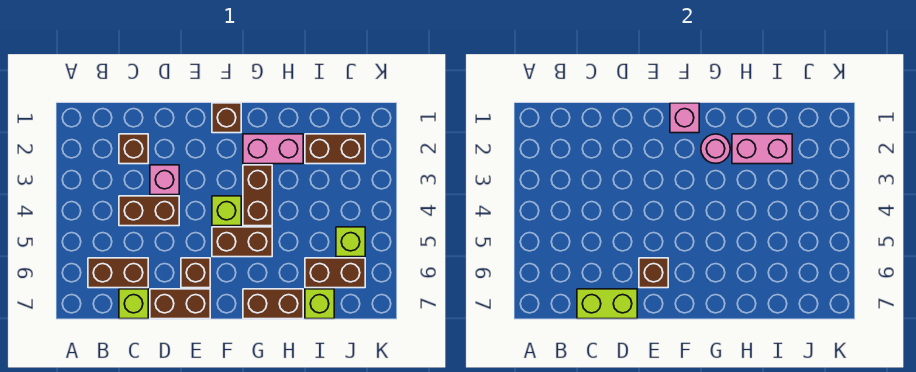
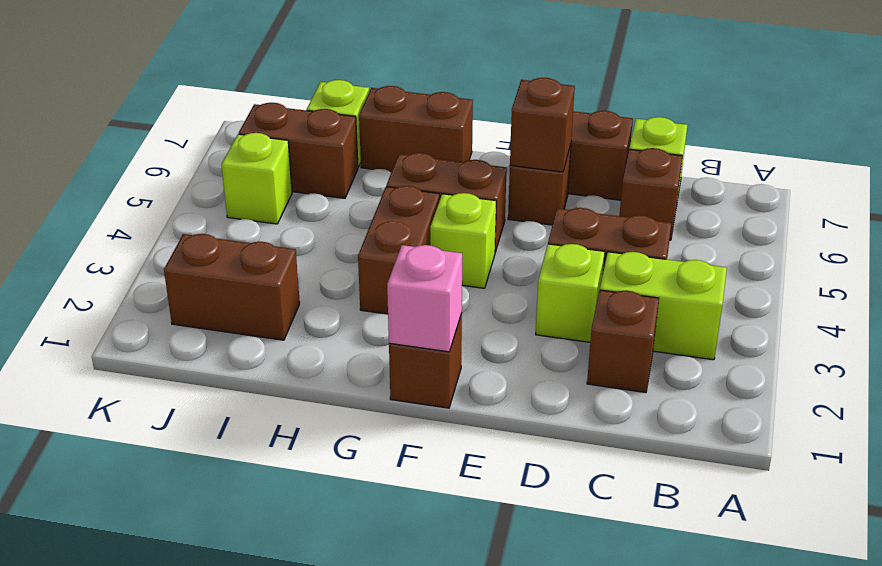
brown 1x2 brick [88,258,148,288] -> brown 1x1 brick [619,148,682,240]
lime 1x2 brick [577,289,637,319] -> lime 1x2 brick moved to [600,252,727,360]
pink 1x1 brick [150,165,179,195] -> lime 1x1 brick [536,244,605,342]
pink 1x2 brick [243,134,303,164] -> none
pink 1x1 round brick [701,134,730,163] -> none
pink 1x2 brick [732,134,792,164] -> none

